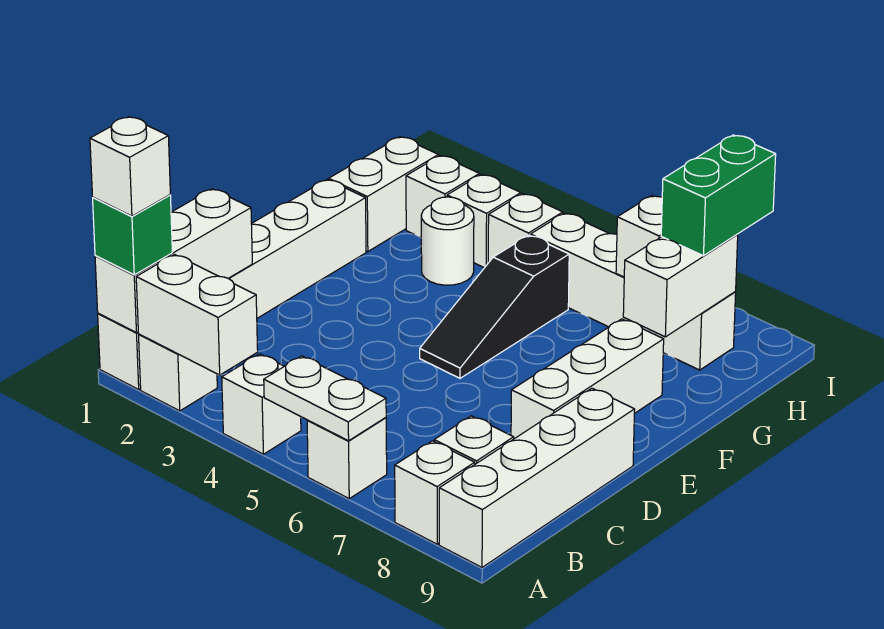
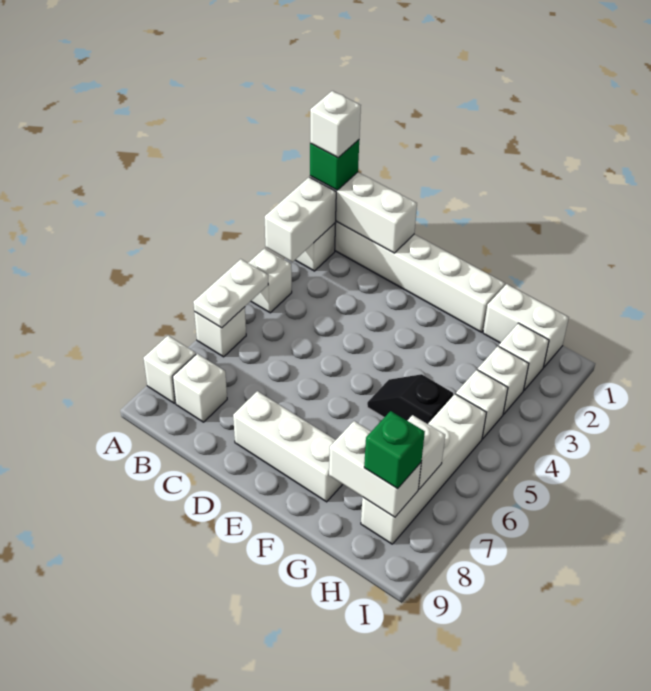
white 1x4 brick [439,388,635,567] -> none
black 1x3 slope [420,235,569,378] -> black 1x2 slope [367,374,453,424]
white 1x1 round brick [421,197,474,285] -> none
green 1x2 brick [661,135,776,256] -> green 1x1 brick [364,411,425,489]

